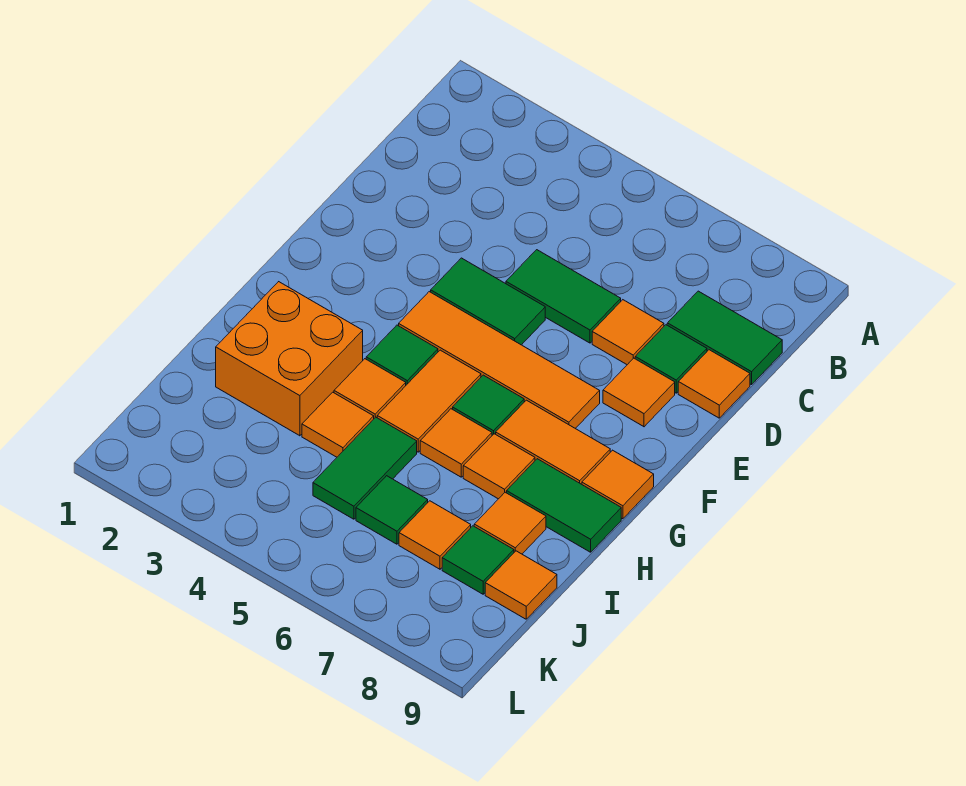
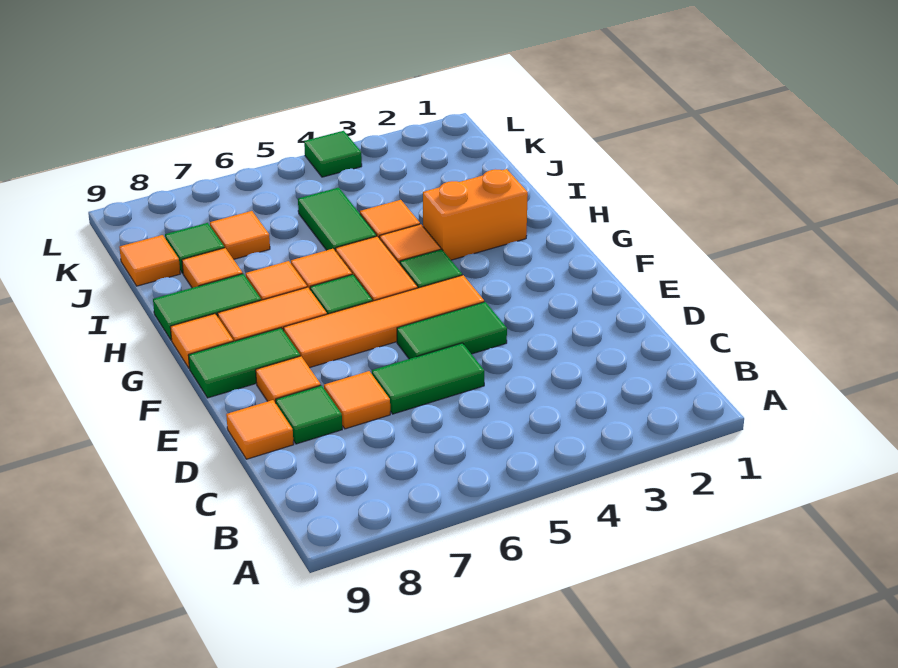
green 1x2 tile [667,291,782,385] -> green 1x2 tile moved to [188,328,300,398]
orange 2x2 brick [216,282,363,436] -> orange 1x2 brick [423,169,528,260]
green 1x1 tile [356,476,428,544] -> green 1x1 tile moved to [304,131,362,177]

